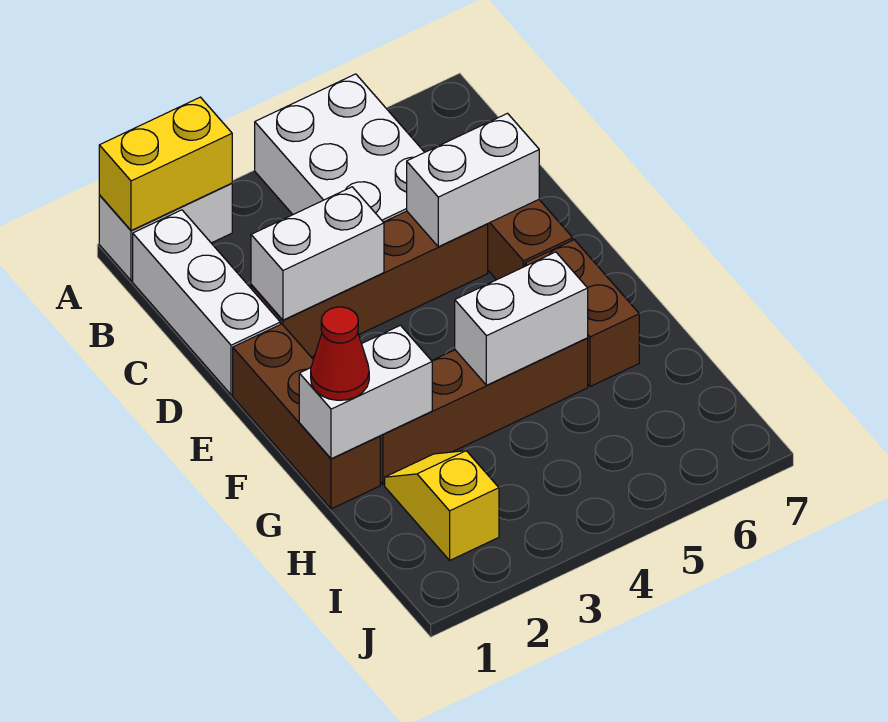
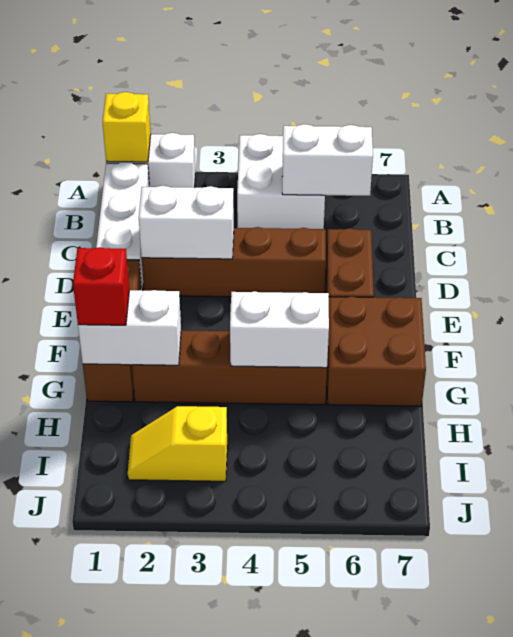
yellow 1x2 brick [99,97,232,231] -> yellow 1x1 brick [103,92,151,162]
white 2x3 brick [255,74,425,222] -> white 2x2 brick [237,134,325,229]
white 1x2 brick [407,113,539,247] -> white 1x2 brick moved to [282,124,373,196]
brown 1x2 brick [525,240,639,387] -> brown 2x2 brick [327,297,426,406]
red 1x1 cone [311,307,369,400] -> red 1x1 brick [73,247,129,325]
yellow 1x2 slope [385,451,499,560] -> yellow 1x2 slope turned to [128,406,227,481]

